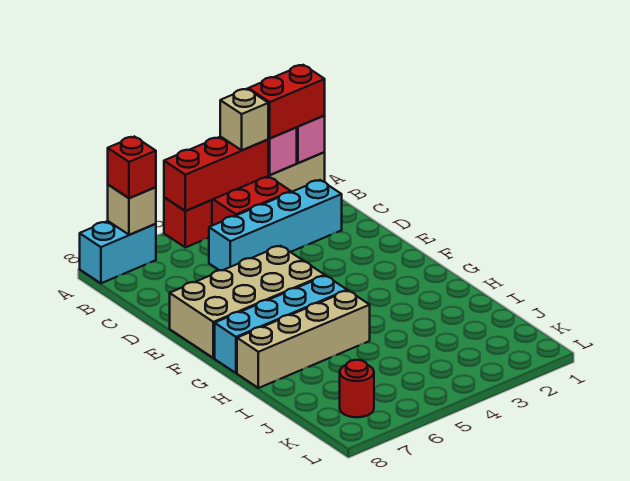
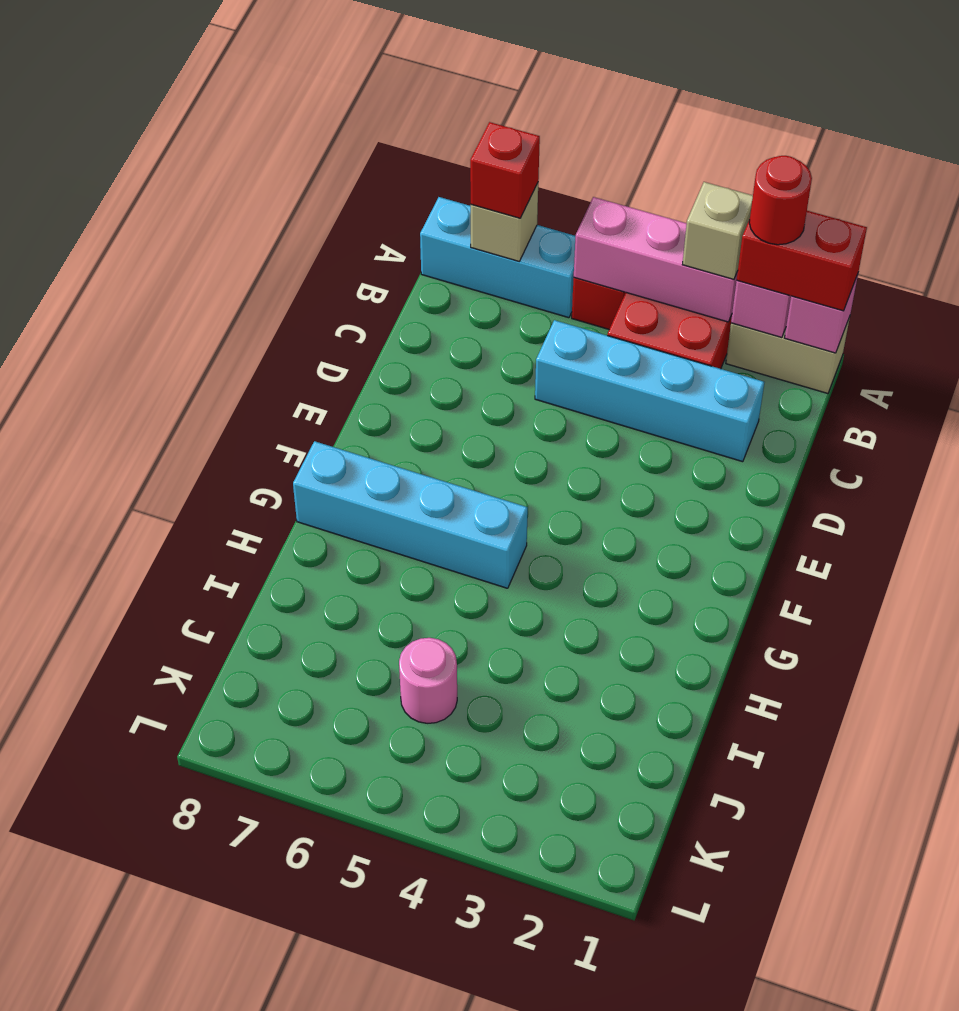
red 1x3 brick [164,137,268,211] -> pink 1x3 brick [574,197,738,322]
cyan 1x2 brick [80,221,156,283] -> cyan 1x3 brick [420,197,575,318]
tan 2x4 brick [170,246,325,358] -> none
tan 1x4 brick [237,291,370,388] -> none
none -> pink 1x1 round brick [399,638,457,723]
red 1x1 round brick [340,360,374,417] -> red 1x1 round brick moved to [749,156,812,245]

